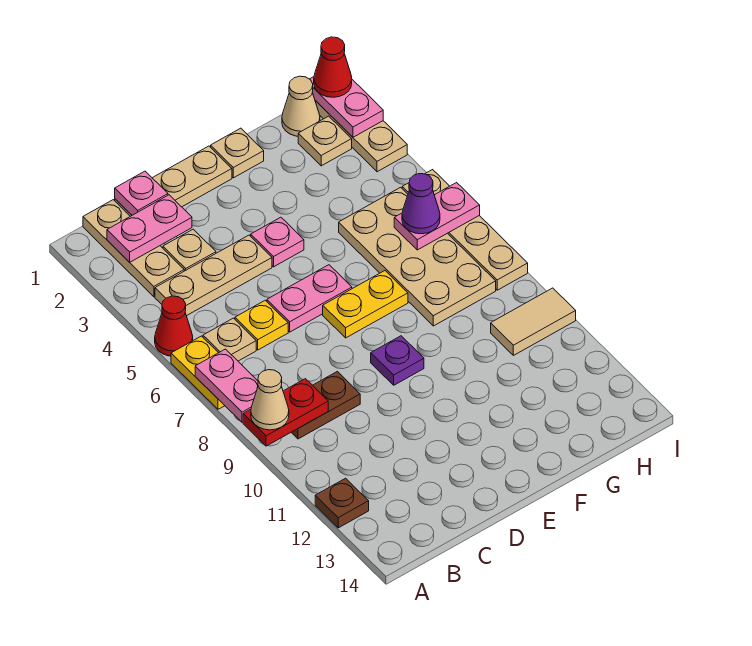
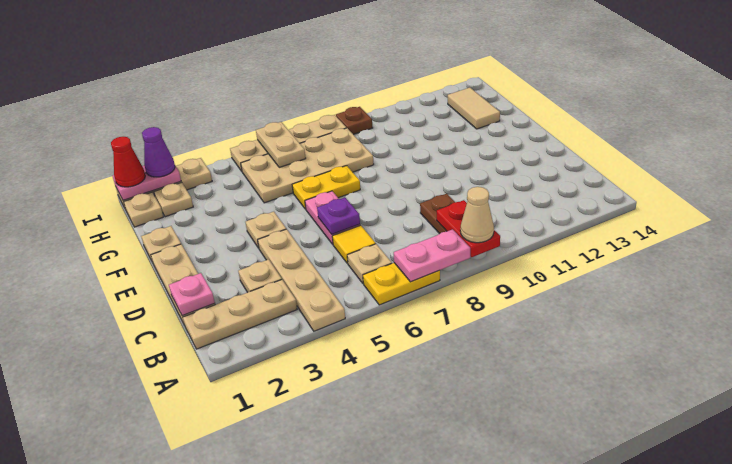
red 1x1 cone [155,296,193,356] -> none
brown 1x1 plate [315,478,369,528] -> brown 1x1 plate moved to [336,107,373,135]
pink 1x2 plate [107,195,192,262] -> none
tan 1x3 plate [155,235,272,316] -> tan 1x4 plate [258,229,345,331]
yellow 1x1 plate [235,300,288,350] -> yellow 1x1 tile [332,225,376,264]
pink 1x1 plate [251,217,304,267] -> tan 1x1 plate [245,212,286,248]
yellow 1x2 plate [323,271,408,338] -> yellow 1x2 plate turned to [292,166,360,209]
purple 1x1 plate [371,336,424,385] -> purple 1x1 plate moved to [317,198,360,234]
tan 1x1 cone [282,76,320,136] -> tan 1x1 plate [124,192,163,227]
pink 1x2 plate [394,183,480,250] -> tan 1x2 plate [256,122,306,167]
purple 1x1 cone [402,174,440,234] -> purple 1x1 cone moved to [142,127,175,177]
tan 1x2 tile [491,288,576,355] -> tan 1x2 tile moved to [448,88,500,129]

